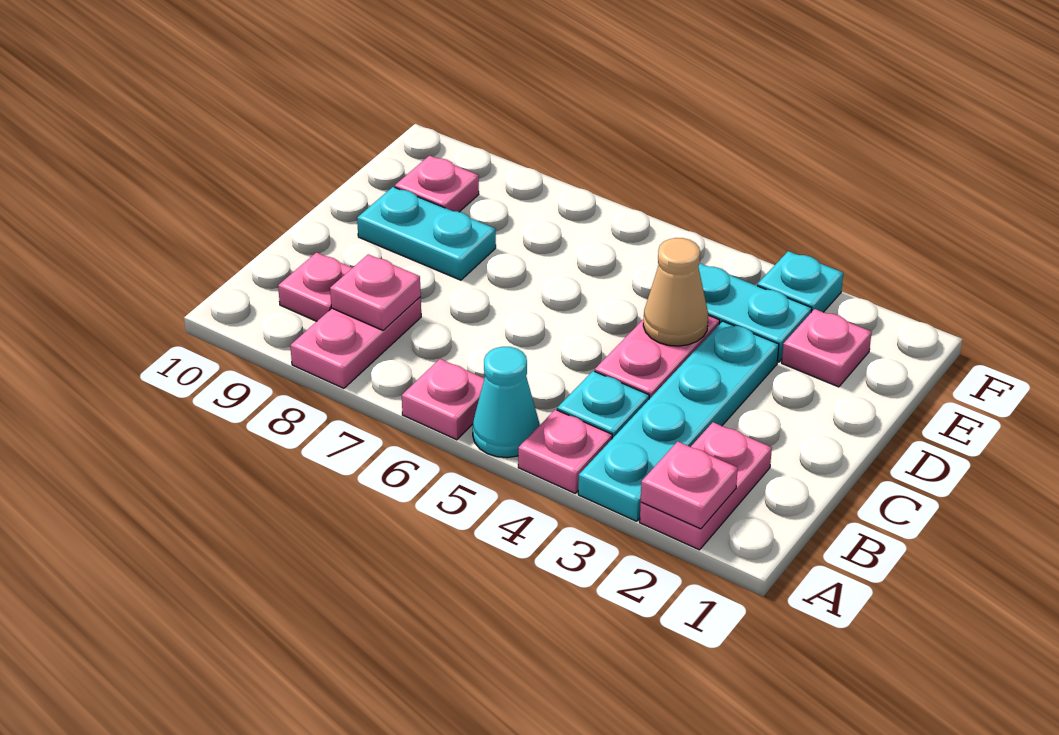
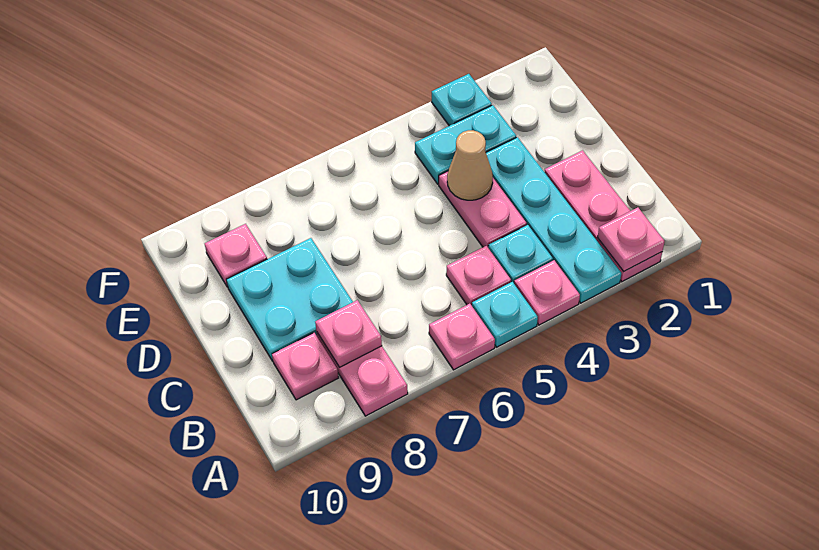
pink 1x2 plate [640,422,772,550] -> pink 1x3 plate [545,150,662,282]
cyan 1x1 cone [473,347,540,458] -> cyan 1x1 plate [472,282,538,347]
cyan 1x2 plate [357,187,496,280] -> cyan 2x2 plate [226,238,353,361]
pink 1x1 plate [782,309,872,387] -> pink 1x1 plate moved to [446,246,511,305]

